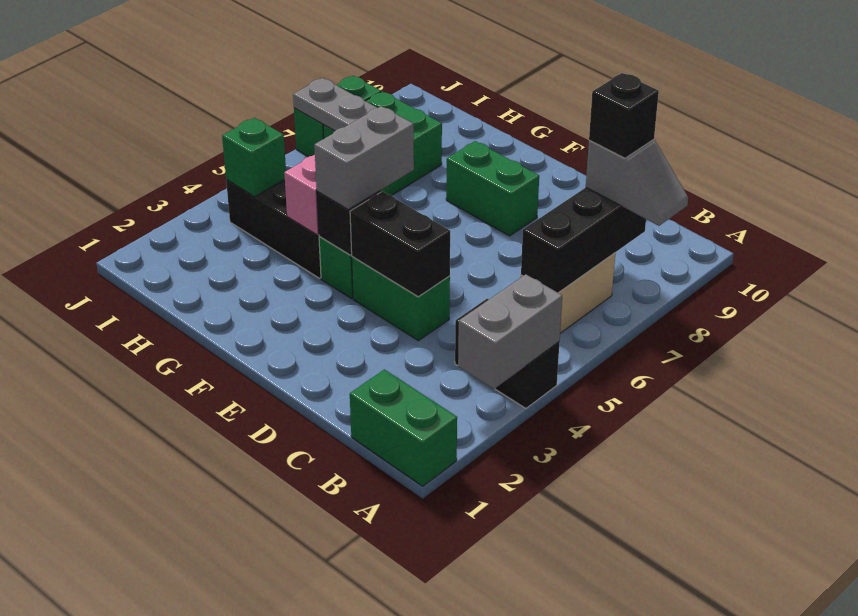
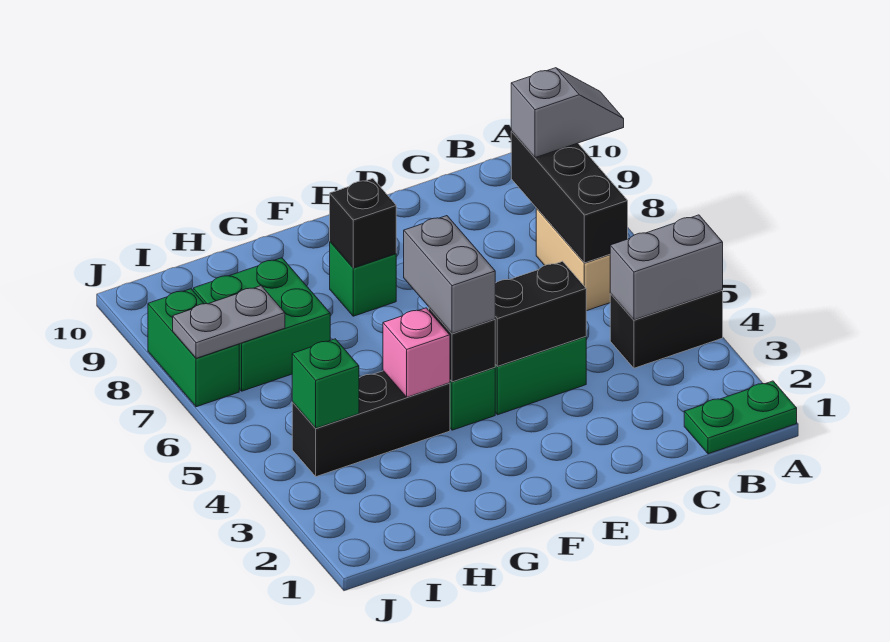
green 1x2 brick [350,369,457,486] -> green 1x2 plate [684,381,797,454]
grey 1x2 brick [458,274,562,389] -> grey 1x2 brick turned to [610,215,723,320]
black 1x1 brick [589,73,659,158] -> black 1x1 brick moved to [330,178,396,268]
green 1x2 brick [446,141,539,236] -> green 1x1 brick [330,242,396,316]

